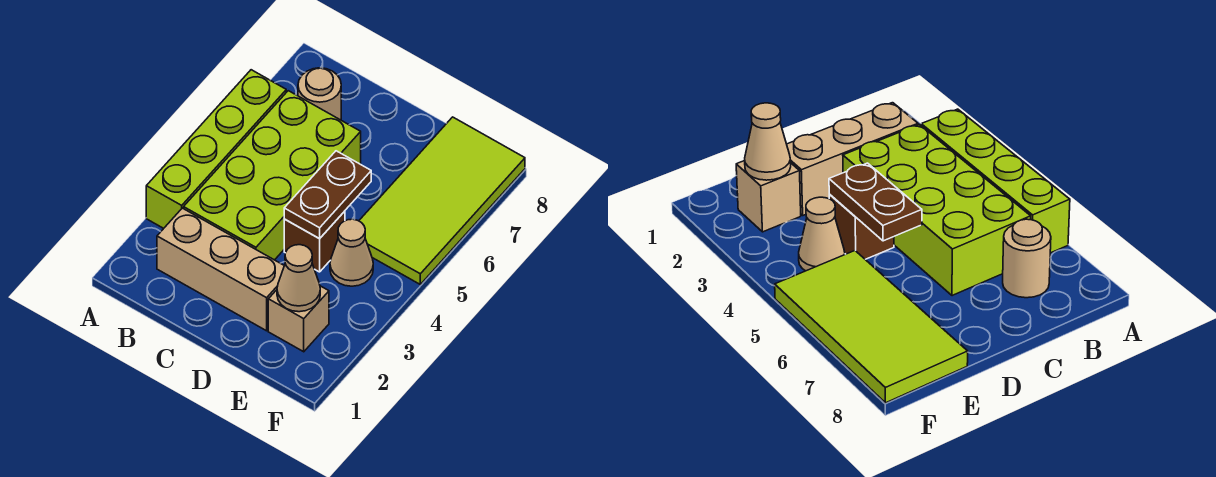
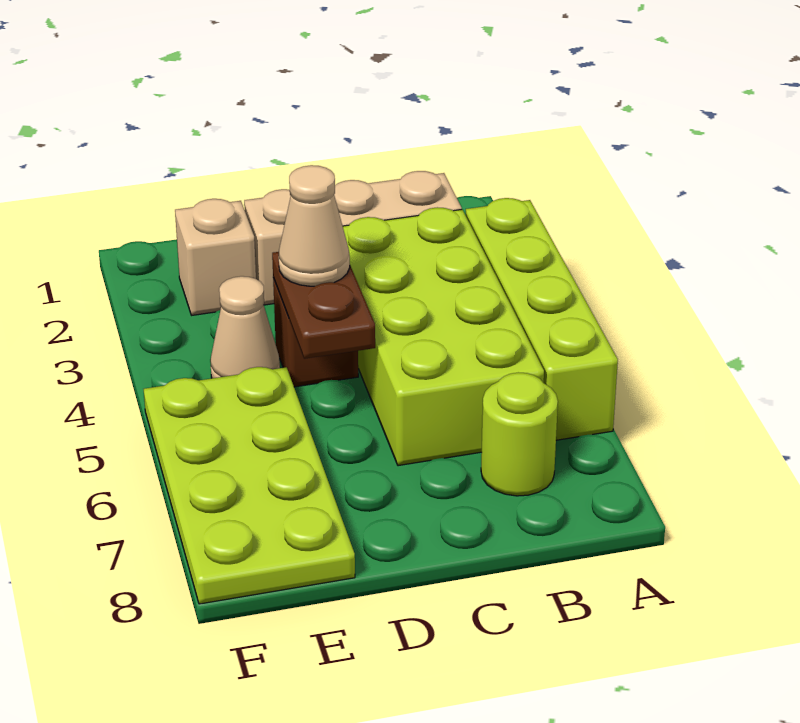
tan 1x1 round brick [298,68,341,120] -> lime 1x1 round brick [481,372,558,496]
tan 1x1 cone [277,245,320,312] -> tan 1x1 cone moved to [279,165,350,286]
lime 2x4 tile [359,117,525,284] -> lime 2x4 plate [144,367,355,604]

